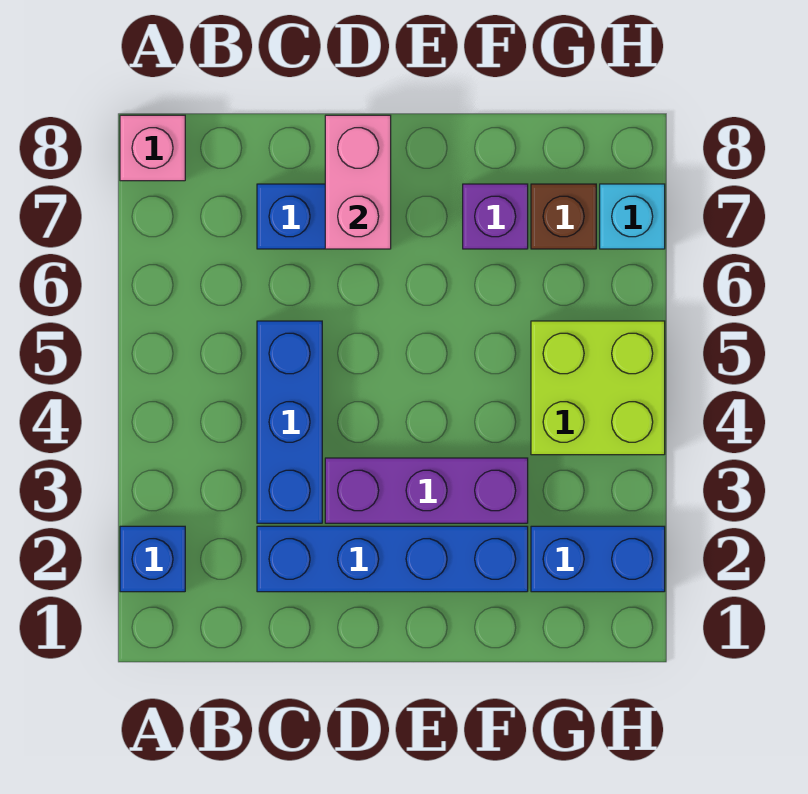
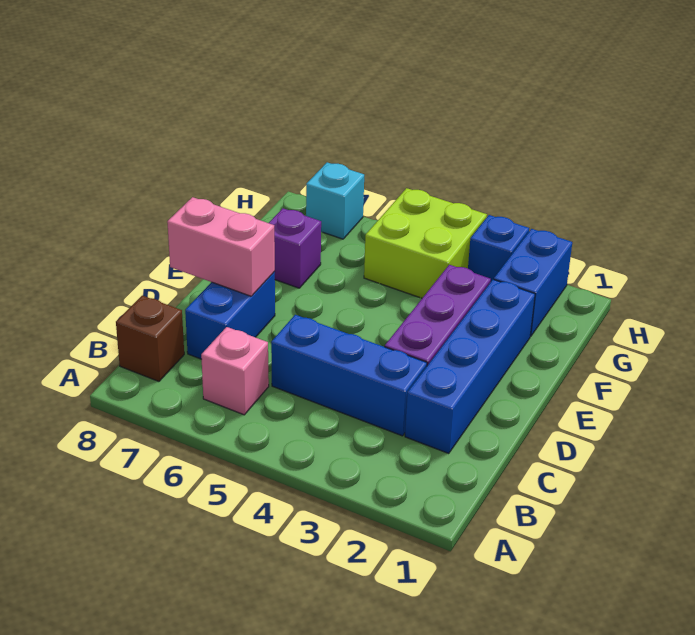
blue 1x1 brick [120,526,185,592] -> blue 1x1 brick moved to [468,215,529,282]
pink 1x1 brick [120,115,185,181] -> pink 1x1 brick moved to [201,327,269,415]
brown 1x1 brick [531,184,596,249] -> brown 1x1 brick moved to [116,296,184,381]

